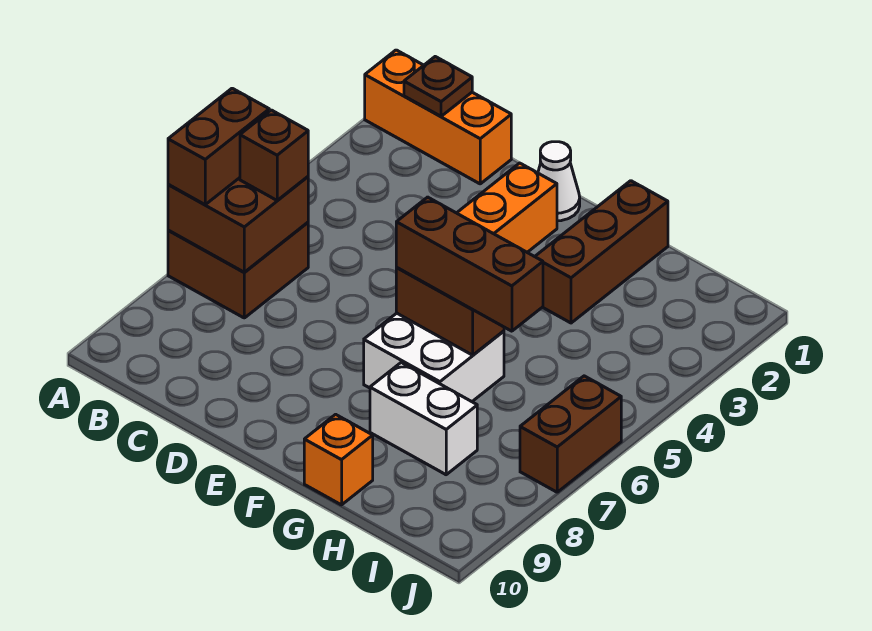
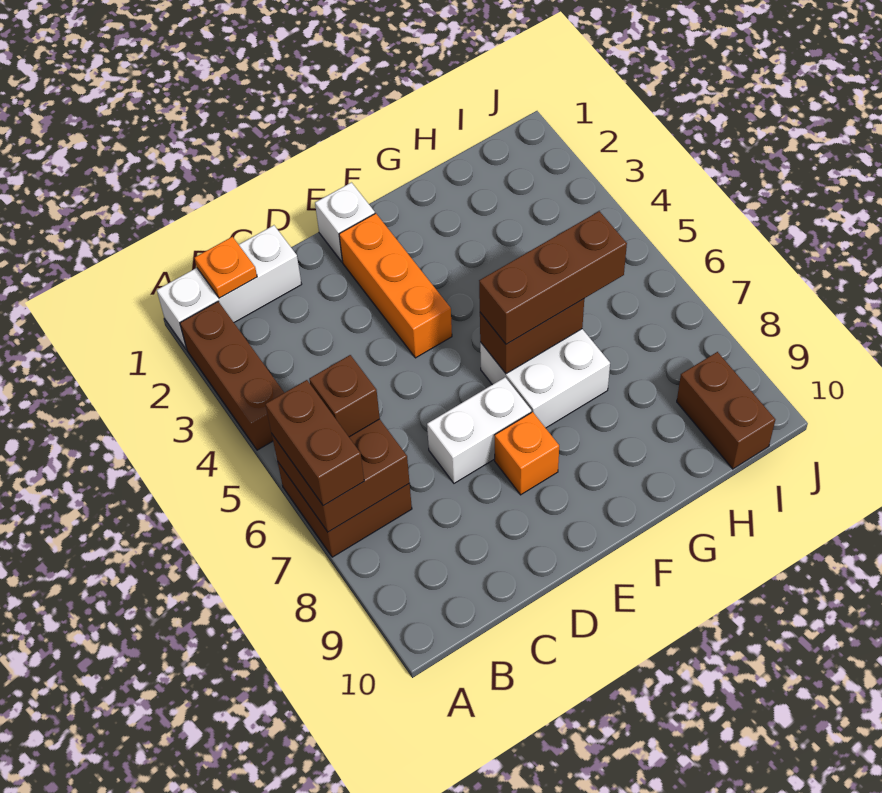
orange 1x3 brick [365,50,511,184] -> white 1x3 brick [157,225,302,349]
brown 1x1 plate [404,57,472,116] -> orange 1x1 plate [195,237,257,298]
white 1x1 cone [538,142,580,221] -> white 1x1 brick [315,182,375,262]
brown 1x3 brick [535,181,668,323] -> brown 1x3 brick moved to [180,302,284,450]
white 1x2 brick [370,363,477,475] -> white 1x2 brick moved to [427,377,531,483]
orange 1x1 brick [304,414,373,505] -> orange 1x1 brick moved to [495,412,559,495]
brown 1x2 brick [520,376,621,492] -> brown 1x2 brick moved to [677,352,775,469]

